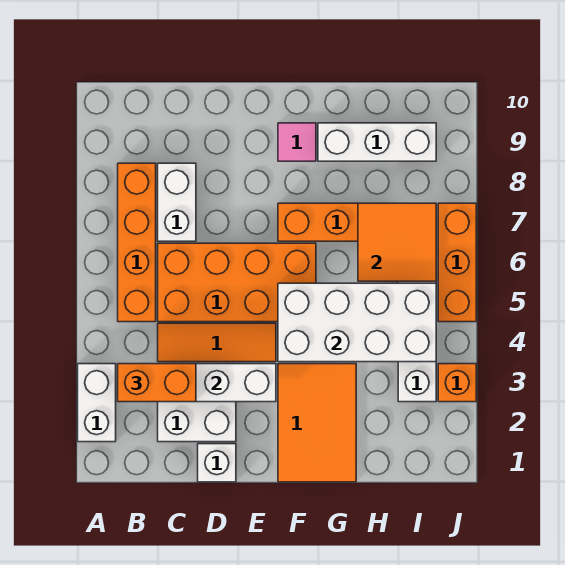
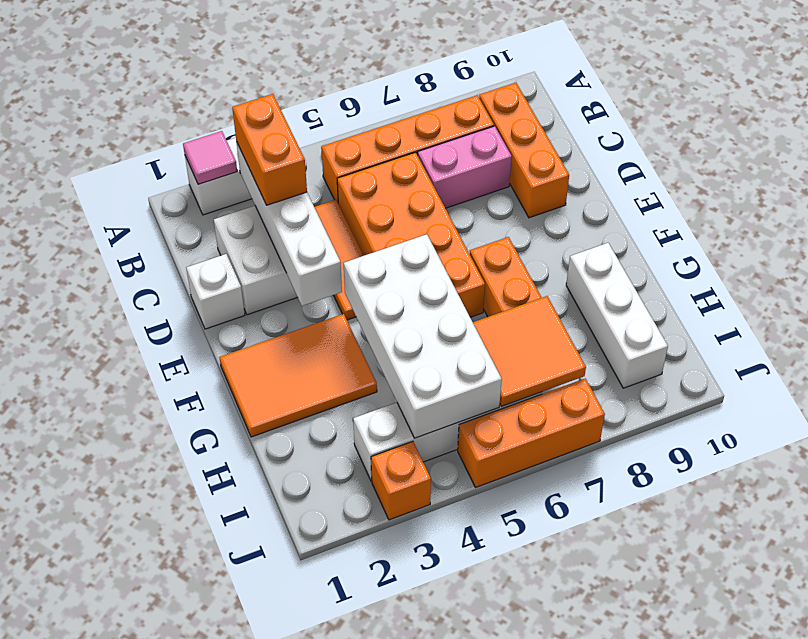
none -> orange 1x3 brick [479,83,569,218]
white 1x2 brick [158,163,196,241] -> pink 1x2 brick [418,126,512,208]
pink 1x1 tile [278,123,316,161] -> pink 1x1 tile moved to [183,131,237,184]

